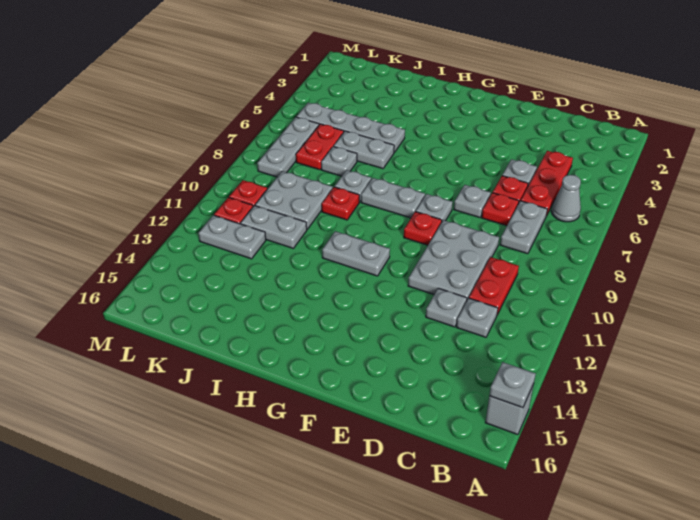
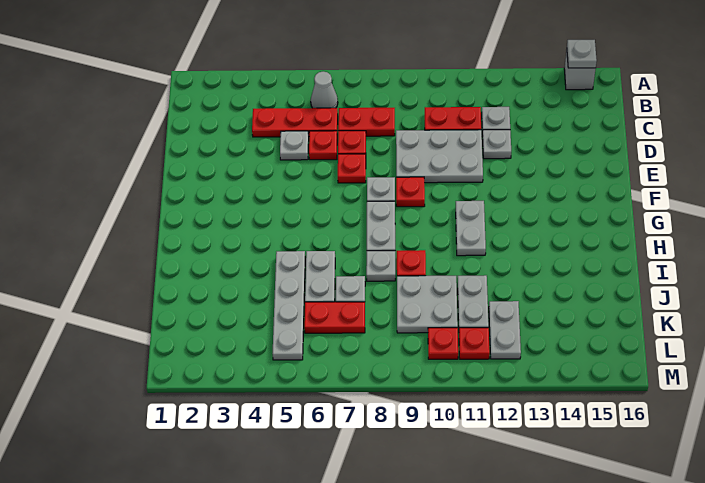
grey 1x2 plate [500,201,547,254] -> red 1x2 plate [338,108,395,136]
grey 1x1 plate [454,185,491,218] -> red 1x1 plate [338,154,366,183]
grey 1x3 plate [257,117,319,177] -> none

